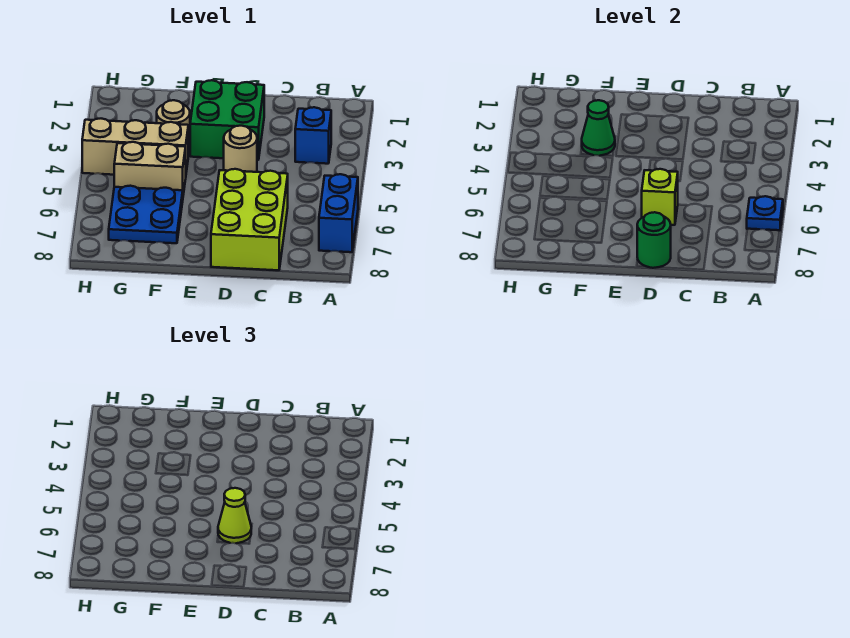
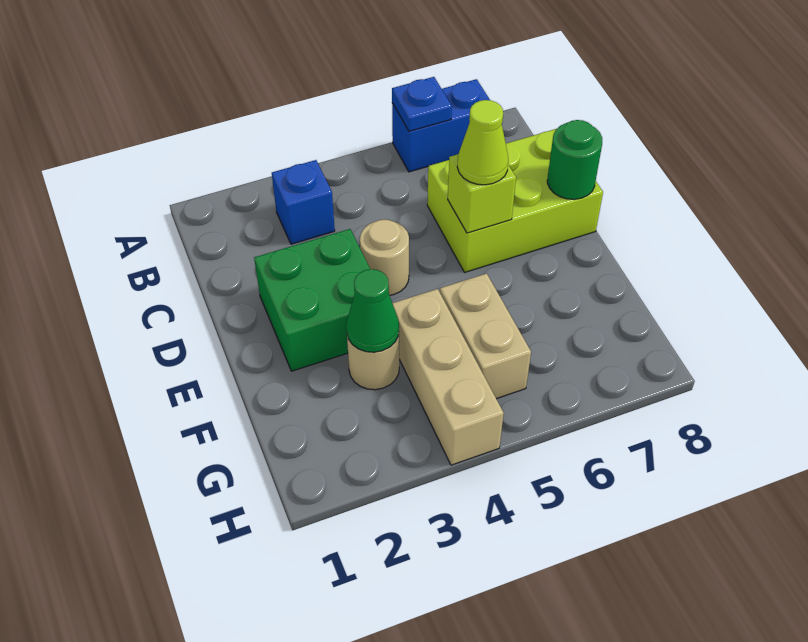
blue 2x2 plate [109,186,183,243] -> none

